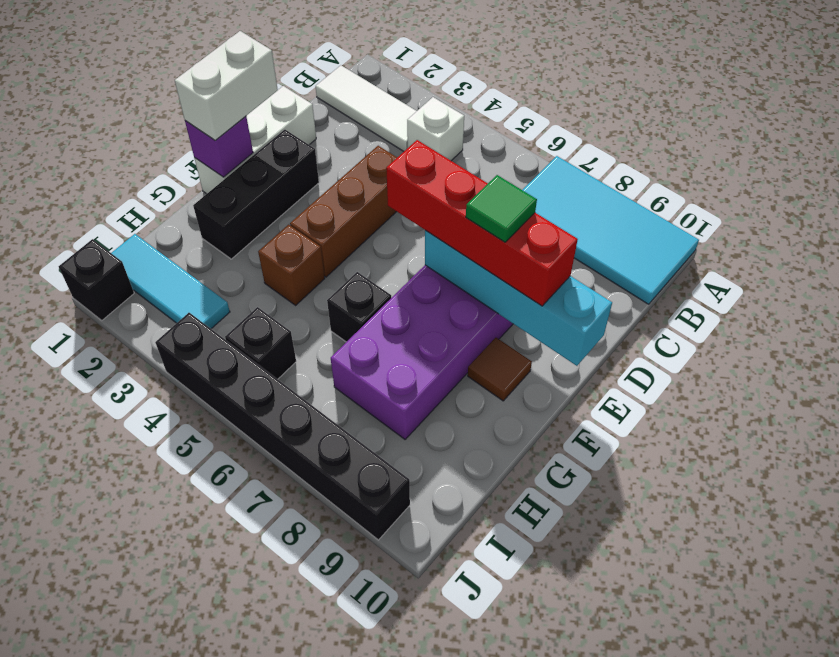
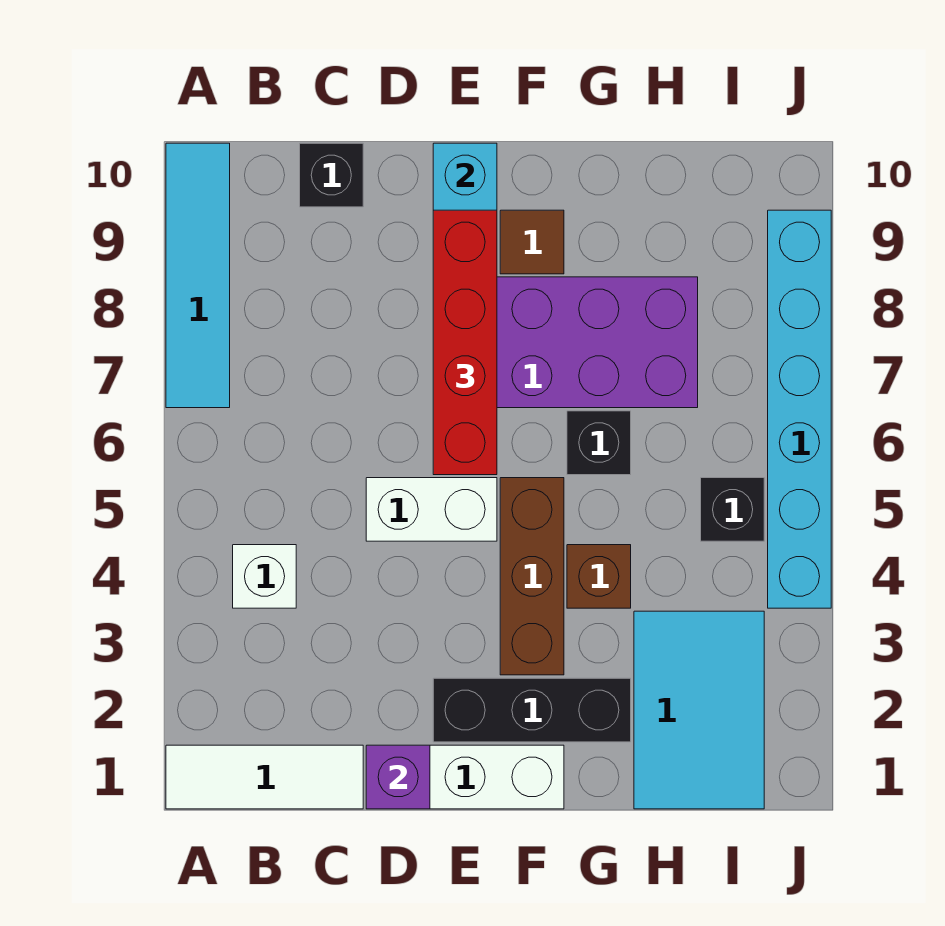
cyan 2x4 tile [523,156,699,304] -> cyan 1x4 tile [166,143,230,408]
white 1x3 tile [316,65,416,151] -> white 1x3 tile turned to [166,745,363,809]
brown 1x3 brick [290,146,397,277] -> brown 1x3 brick turned to [500,478,564,675]
white 1x2 brick [175,31,278,140] -> white 1x2 brick moved to [366,478,497,541]
green 1x1 tile [466,175,537,242] -> none
purple 1x1 brick [185,116,253,177] -> purple 1x1 brick moved to [366,745,430,809]
cyan 1x3 tile [112,234,230,329] -> cyan 2x3 tile [634,611,764,809]
black 1x1 brick [59,239,134,320] -> black 1x1 brick moved to [300,143,363,207]
black 1x6 brick [155,313,410,540] -> cyan 1x6 brick [768,210,831,608]

